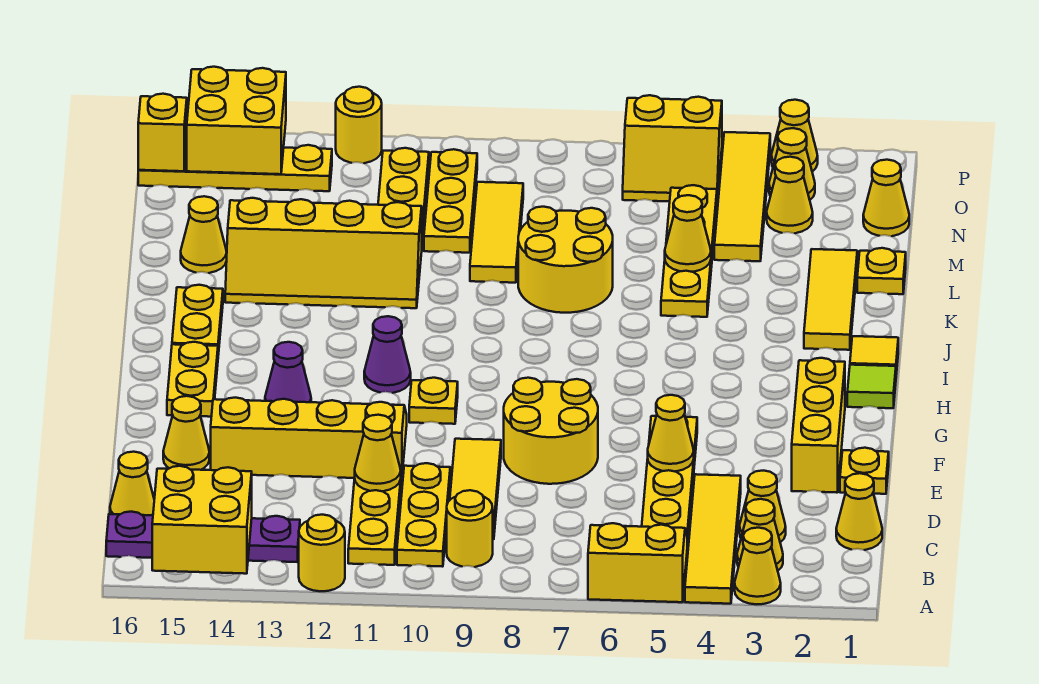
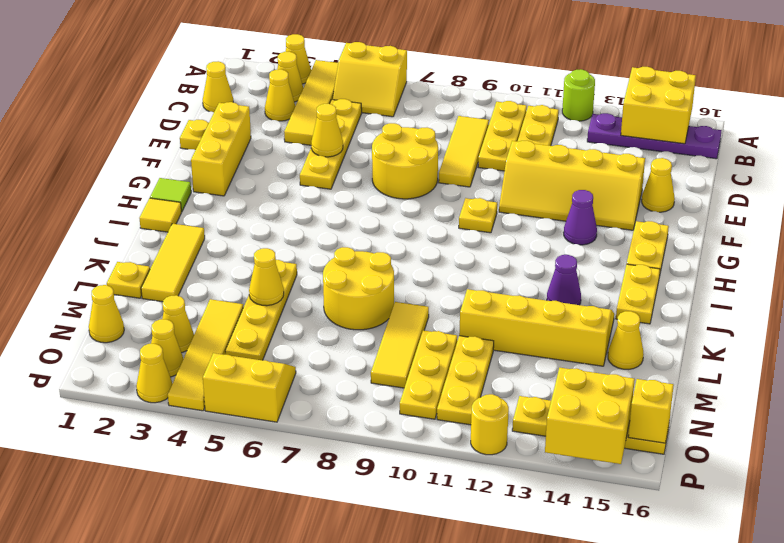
yellow 1x1 round brick [299,515,345,591] -> lime 1x1 round brick [562,69,595,121]
yellow 1x1 round brick [447,490,493,567] -> none
yellow 1x1 cone [110,452,154,515] -> none
yellow 1x1 cone [355,415,401,491] -> none
purple 1x1 cone [364,316,411,393] -> purple 1x1 cone moved to [547,255,581,305]

